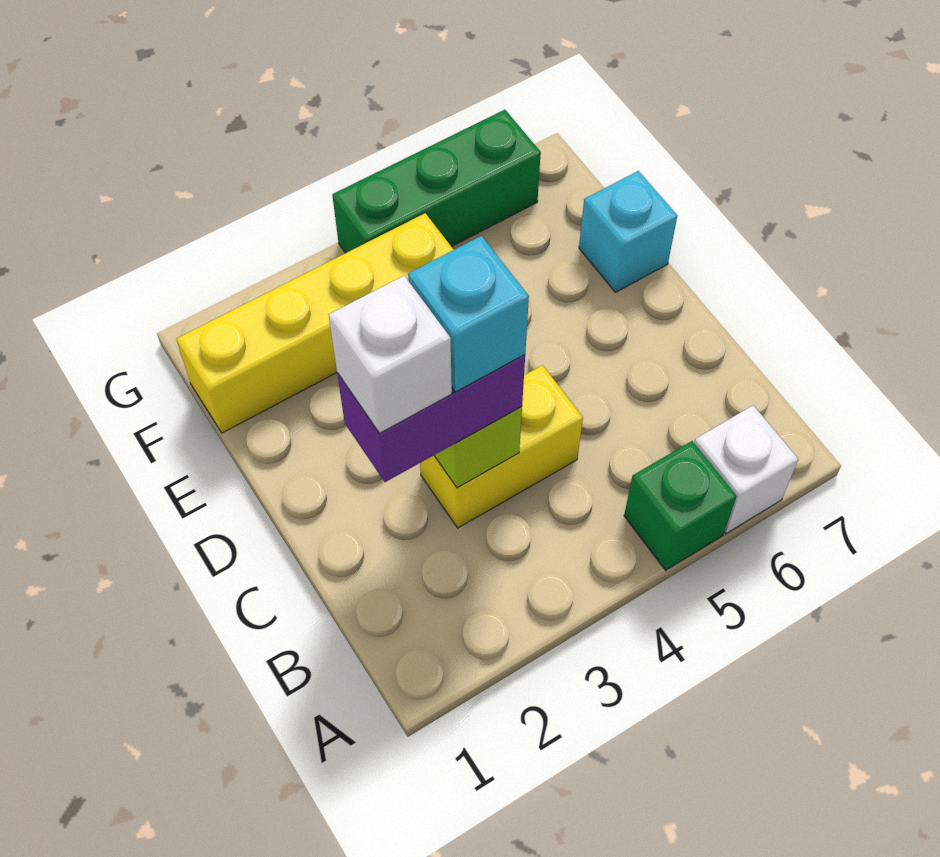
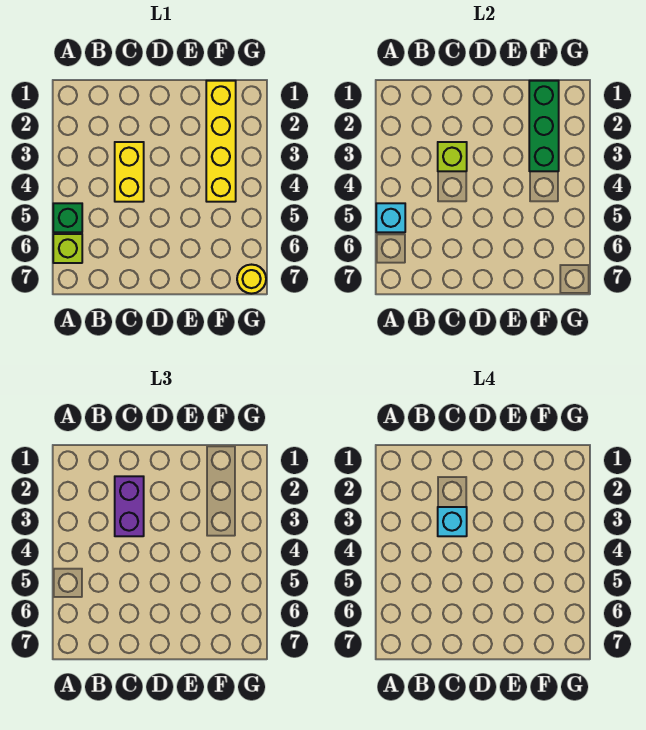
white 1x1 brick [694,405,798,534] -> lime 1x1 brick [53,234,82,263]
white 1x1 brick [329,276,452,433] -> none
cyan 1x1 brick [579,171,677,292] -> cyan 1x1 brick moved to [376,203,405,232]
green 1x3 brick [332,110,541,253] -> green 1x3 brick moved to [529,81,559,171]
none -> yellow 1x1 round brick [237,265,266,294]

